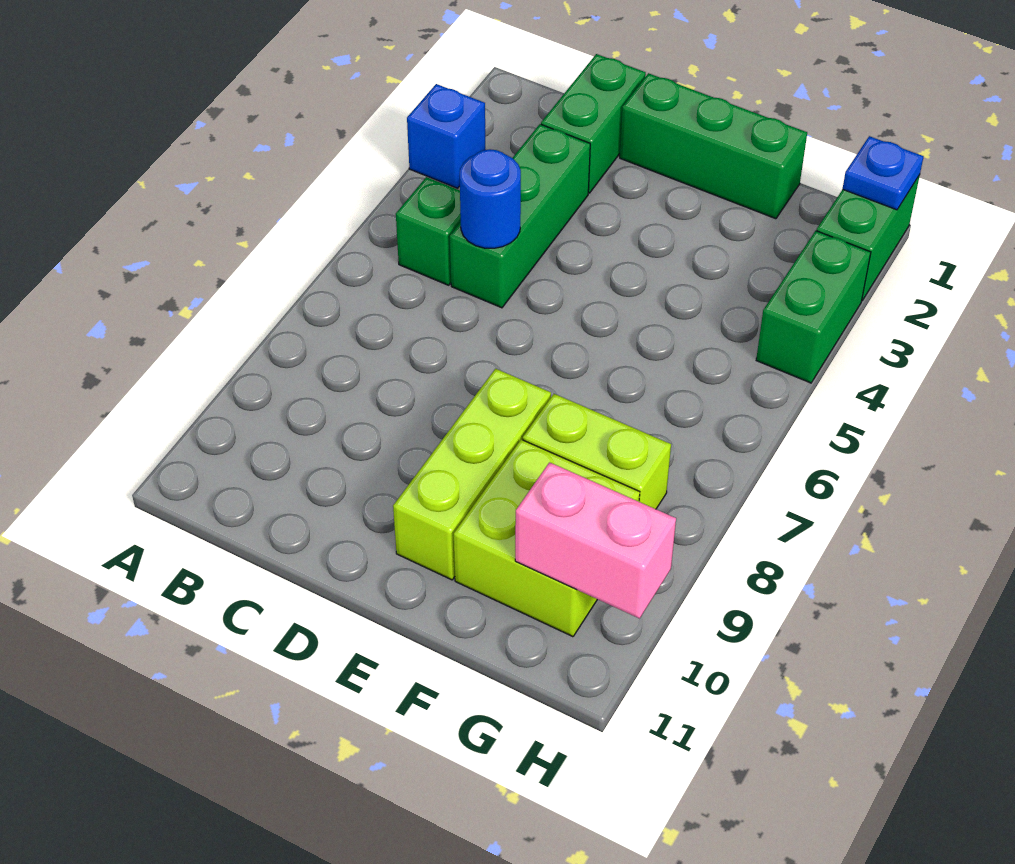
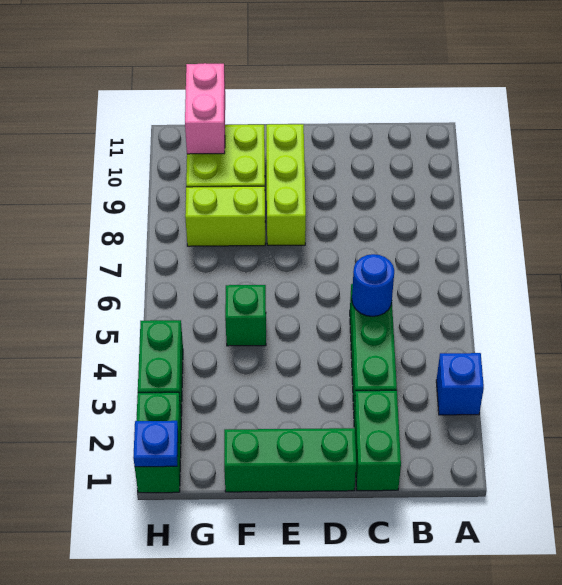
green 1x1 brick [396,177,461,285] -> green 1x1 brick moved to [225,285,266,346]
pink 1x2 brick [515,462,676,618] -> pink 1x2 brick turned to [185,63,225,154]

